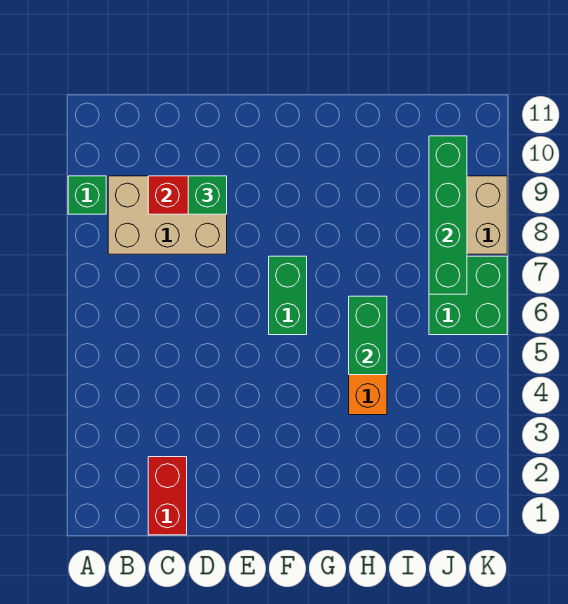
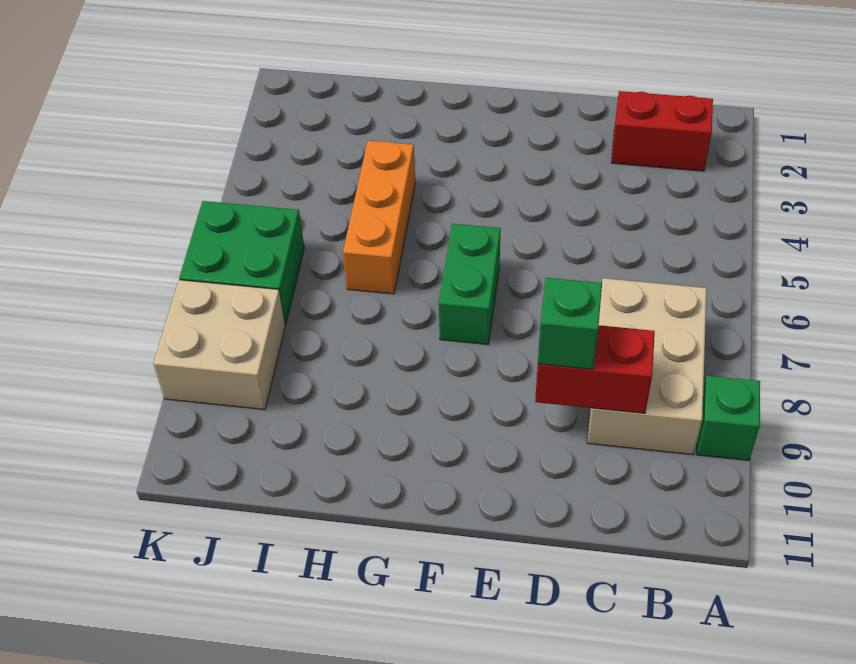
tan 2x3 brick [108,176,227,254] -> tan 2x3 brick turned to [587,278,707,455]
red 1x2 brick [148,457,187,535] -> red 1x2 brick turned to [611,91,713,171]
green 1x2 brick [349,296,387,375] -> none
green 1x4 brick [429,136,467,294] -> none

